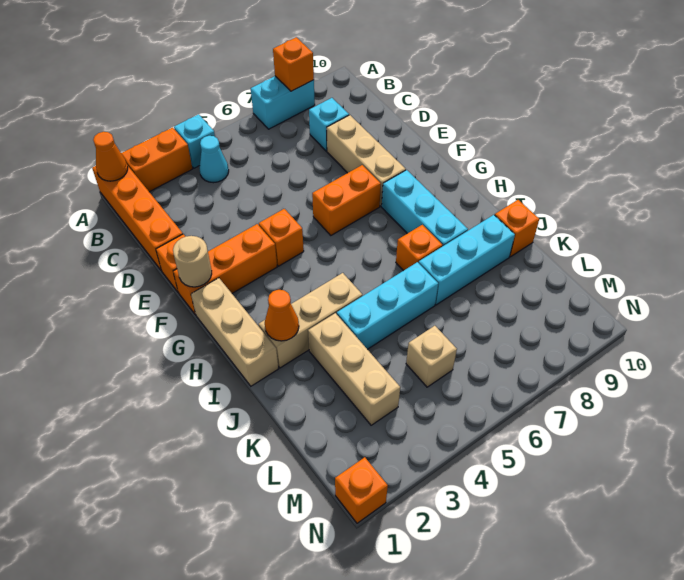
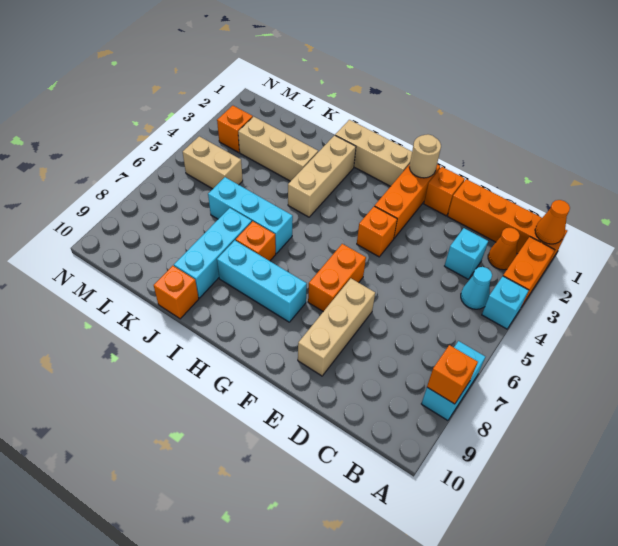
cyan 1x1 brick [309,98,349,151] -> cyan 1x1 brick moved to [445,228,488,279]
tan 1x3 brick [327,115,406,206] -> tan 1x3 brick turned to [298,278,375,376]
orange 1x1 cone [265,290,299,341] -> orange 1x1 cone moved to [488,228,520,270]
cyan 1x3 brick [337,262,438,349] -> cyan 1x3 brick turned to [208,177,293,253]
tan 1x1 brick [406,326,457,387] -> tan 1x2 brick [183,136,243,189]
orange 1x1 brick [335,457,388,523] -> orange 1x1 brick moved to [217,106,253,152]

